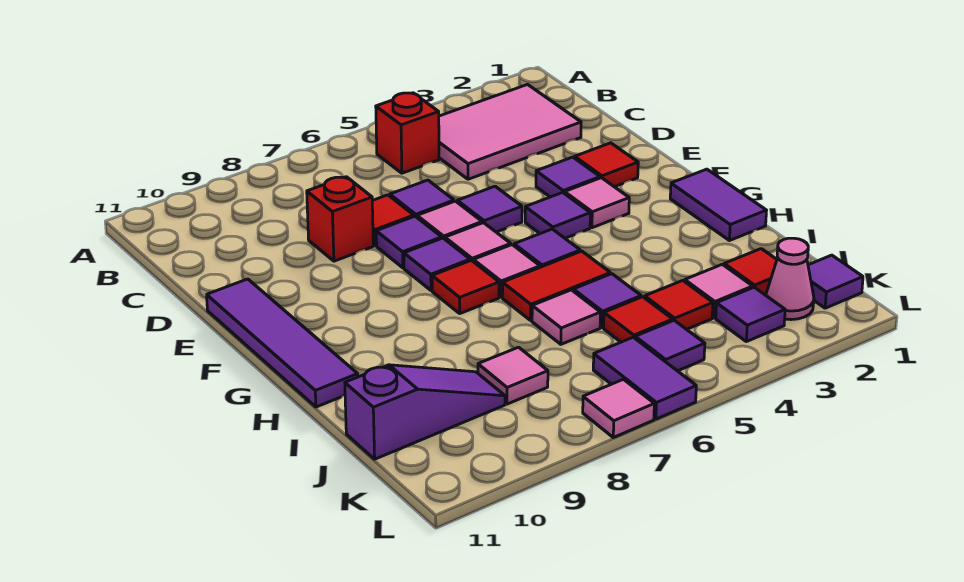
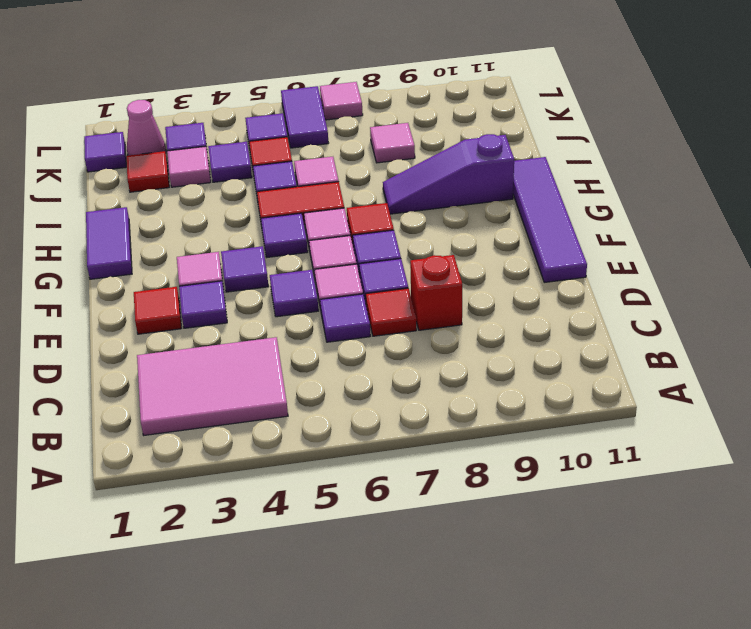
red 1x1 brick [376,93,439,173] -> none
red 1x1 tile [645,281,713,329] -> purple 1x1 tile [208,142,252,182]
purple 1x3 slope [345,365,505,459] -> purple 1x3 slope moved to [383,134,514,214]

